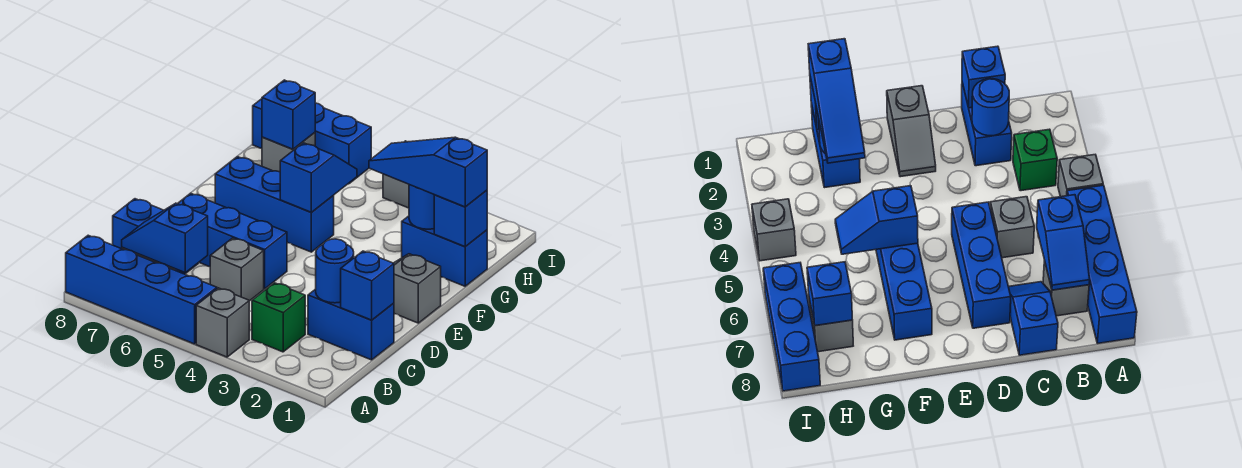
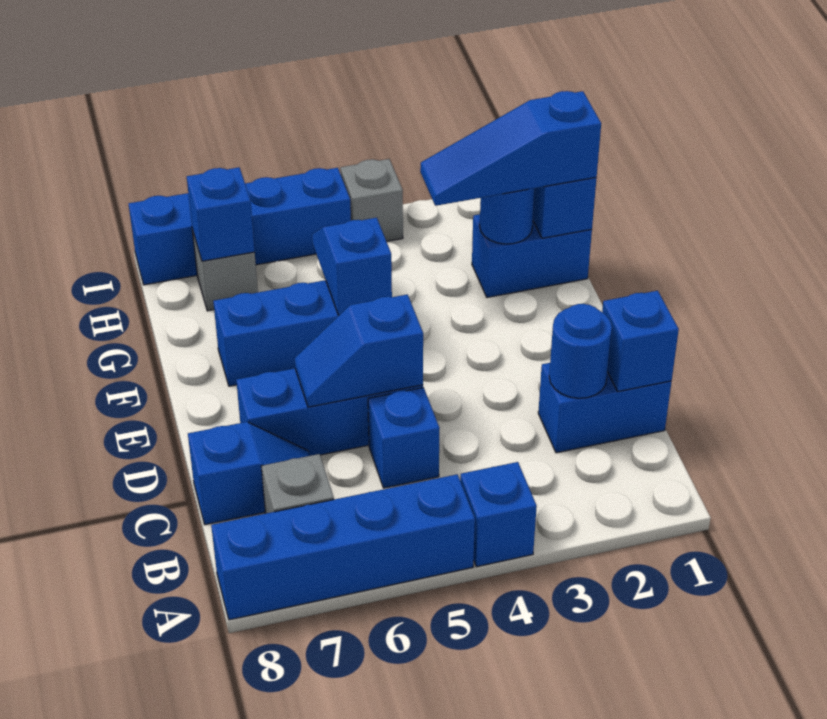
grey 1x1 brick [196,288,249,357] -> blue 1x1 brick [460,462,537,567]
green 1x1 brick [252,283,305,352] -> none
blue 1x2 slope [122,203,208,272] -> blue 1x2 slope moved to [295,294,423,407]
grey 1x1 brick [210,238,264,301] -> blue 1x1 brick [368,387,440,488]
grey 1x2 slope [394,254,441,323] -> none
blue 1x3 brick [253,99,371,184] -> blue 1x4 brick [129,168,351,285]

